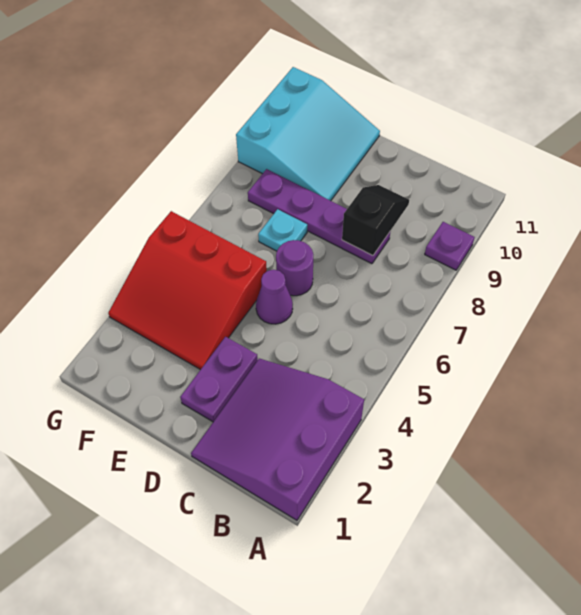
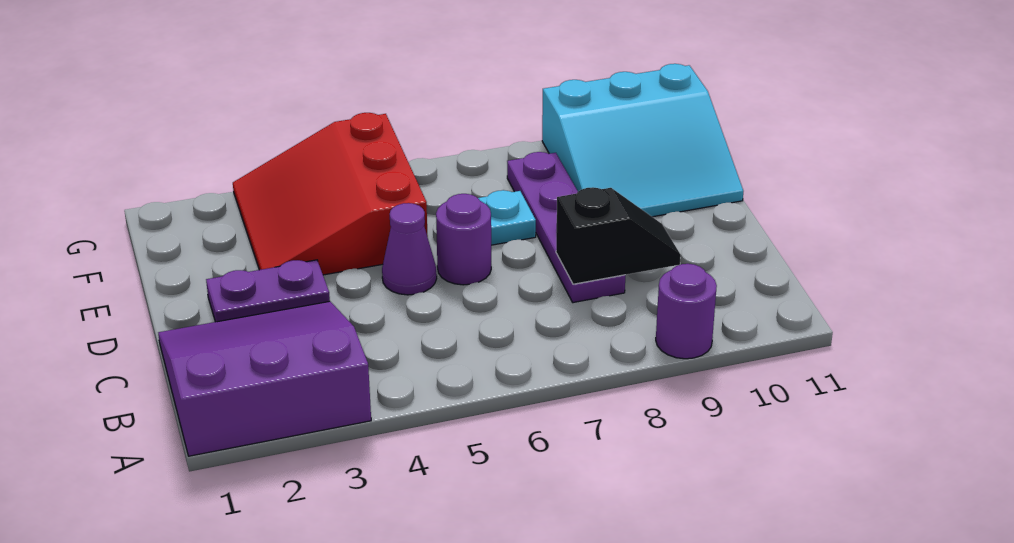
purple 1x1 plate [425,222,475,270] -> purple 1x1 round brick [656,264,717,359]

